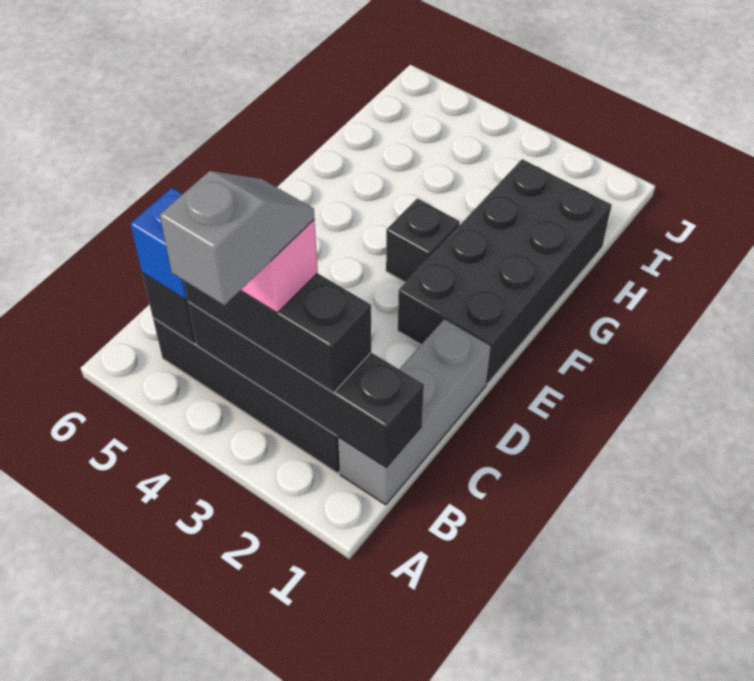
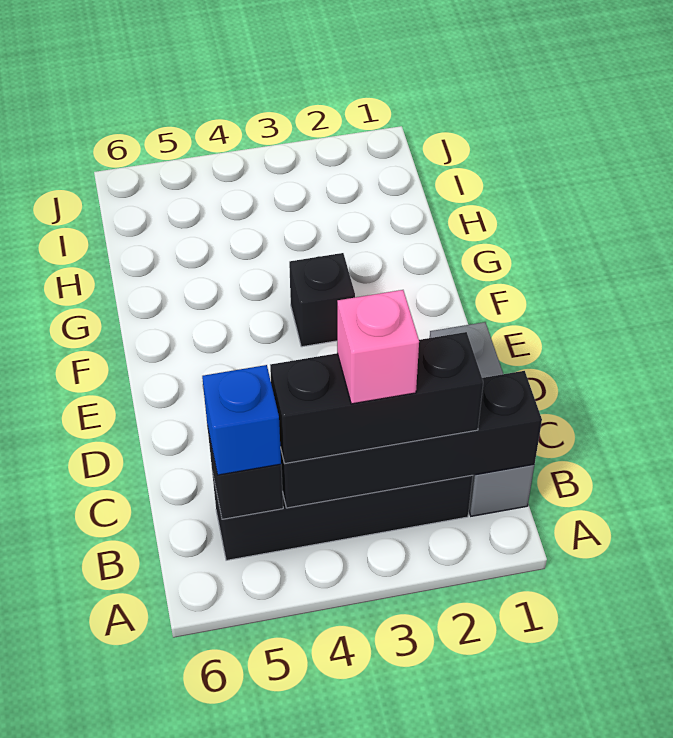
grey 1x2 slope [160,171,314,305] -> none
black 2x4 brick [398,159,612,384] -> none

